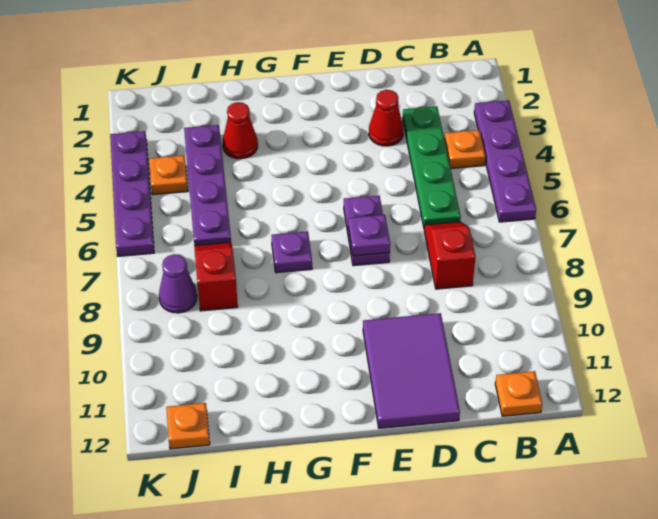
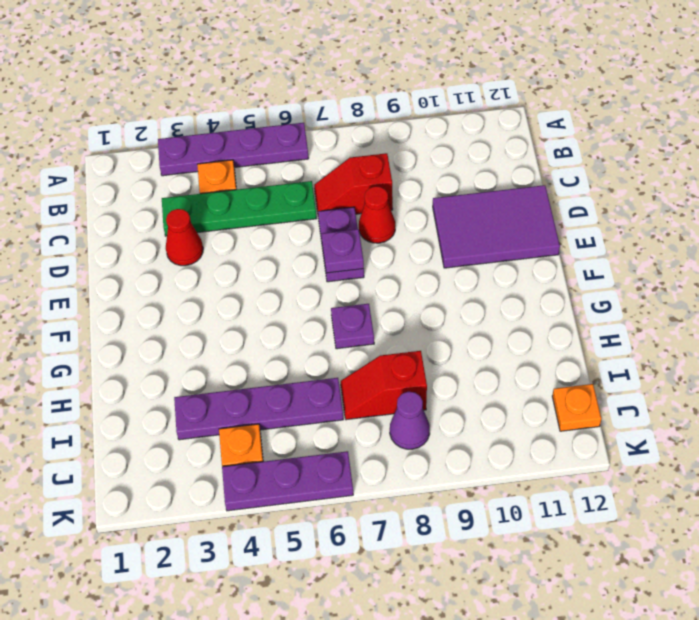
orange 1x1 plate [495,371,542,416] -> none
purple 1x2 plate [344,195,390,266] -> purple 1x2 plate turned to [318,207,364,282]
red 1x1 cone [223,102,258,159] -> red 1x1 cone moved to [359,186,395,243]
purple 1x4 plate [110,131,154,256] -> purple 1x3 plate [222,451,353,511]

